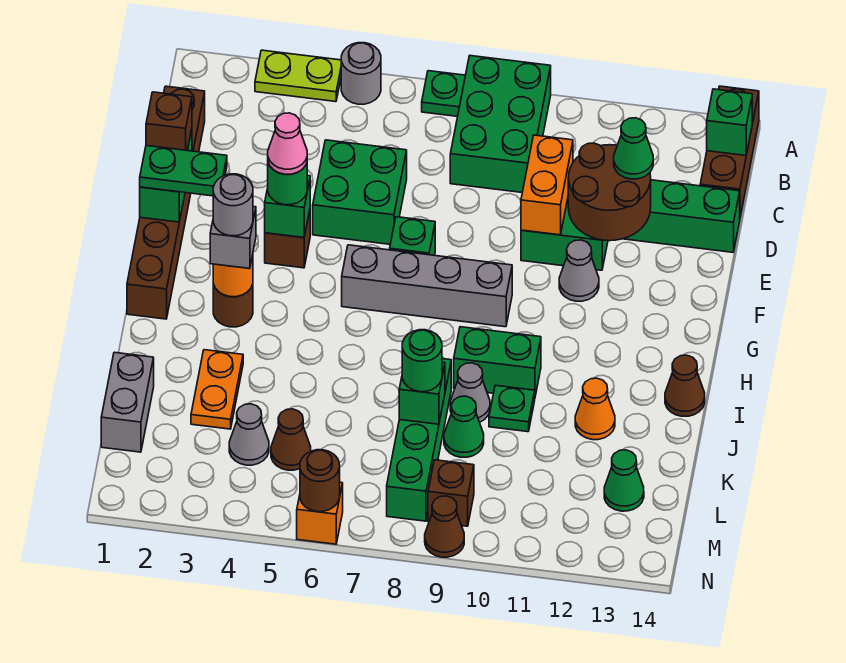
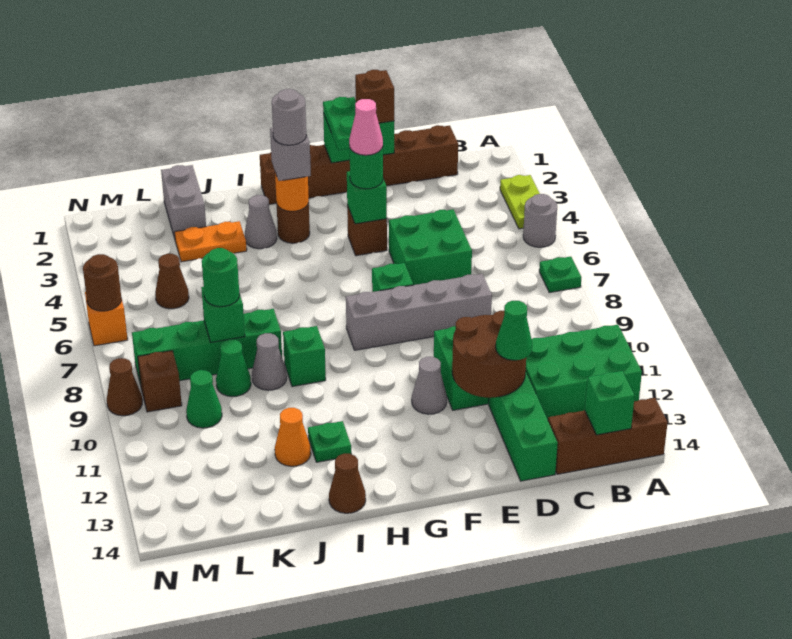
green 2x3 brick [450,56,551,192] -> green 2x3 brick moved to [526,325,642,420]
orange 1x2 brick [521,135,573,235] -> none
grey 1x4 brick [342,245,512,327] -> grey 1x4 brick turned to [346,274,492,350]
green 1x2 brick [454,327,541,396] -> green 1x1 brick [283,326,326,387]
green 1x1 plate [489,385,535,432] -> green 1x1 plate moved to [308,421,351,462]
grey 1x2 brick [101,352,154,452] -> grey 1x2 brick turned to [161,165,206,238]
grey 1x1 cone [229,404,269,465] -> grey 1x1 cone moved to [245,195,277,249]
green 1x1 cone [604,450,644,511] -> green 1x1 cone moved to [186,370,222,428]

